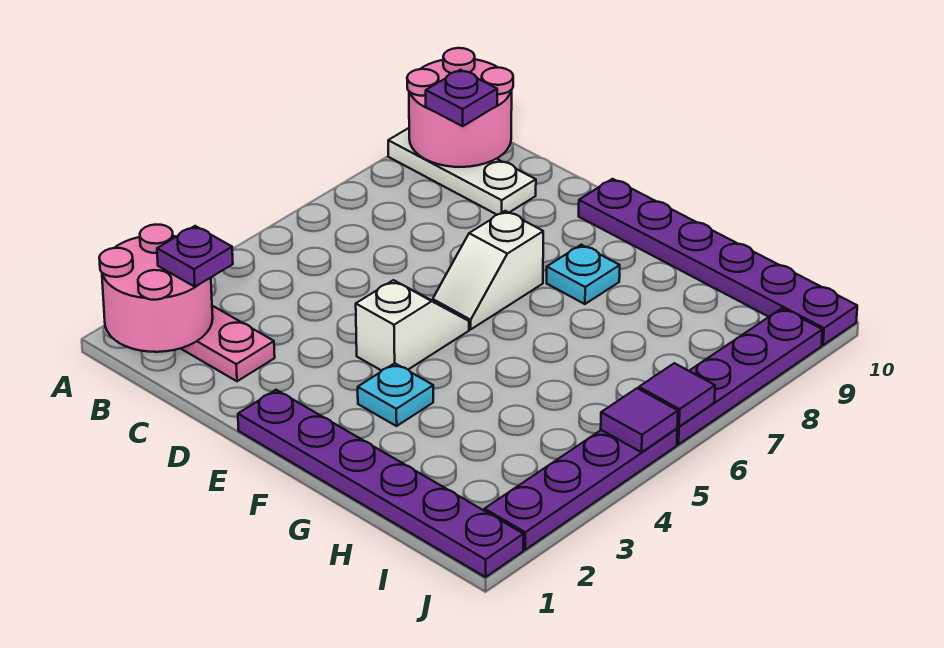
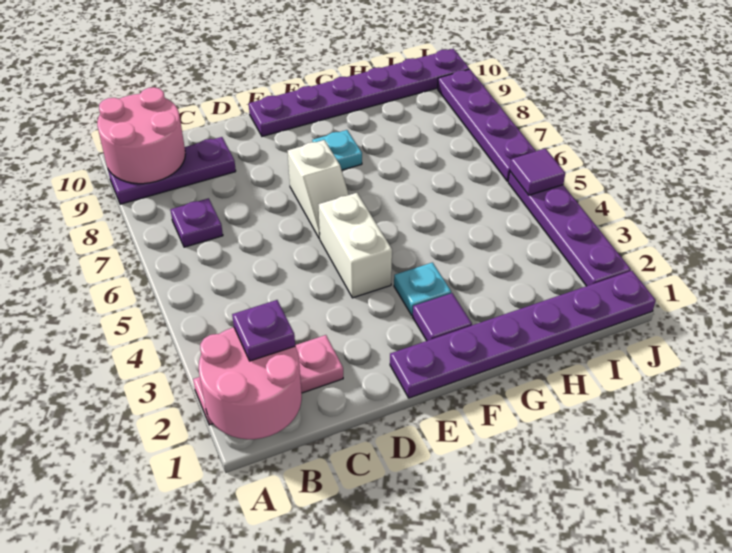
white 1x3 plate [388,128,536,215] -> purple 1x3 plate [108,137,236,204]
purple 1x1 plate [426,70,497,126] -> purple 1x1 plate moved to [170,198,223,247]
white 1x2 slope [356,280,469,371] -> white 1x2 brick [319,193,392,298]
purple 1x1 tile [639,363,715,426] -> purple 1x1 tile moved to [413,293,472,341]

